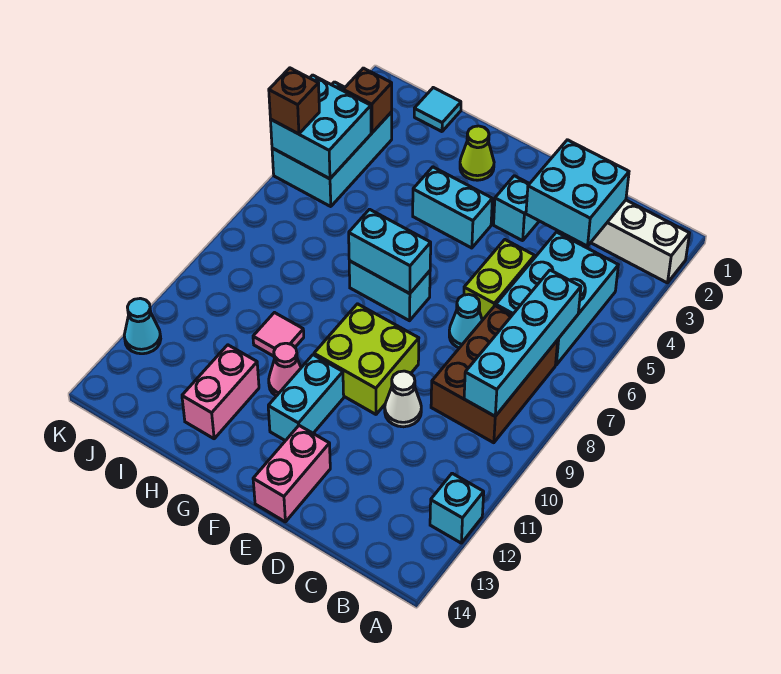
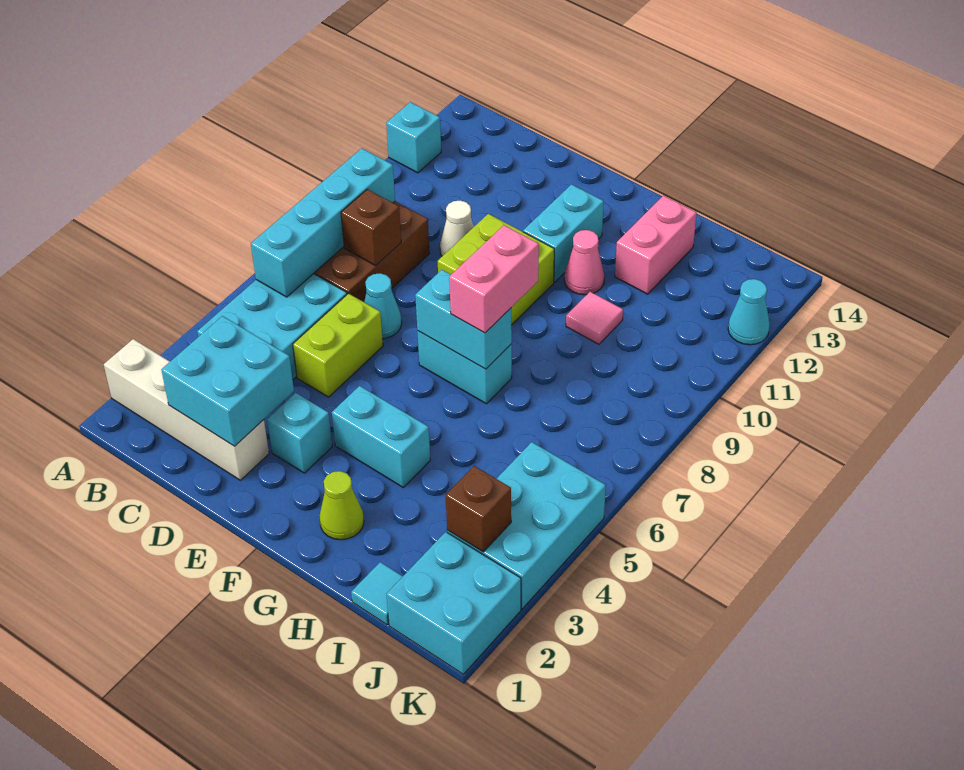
pink 1x2 brick [253,426,330,522] -> pink 1x2 brick moved to [449,225,539,333]
cyan 2x2 brick [270,75,371,179] -> cyan 2x2 brick moved to [386,532,521,674]
brown 1x1 brick [269,68,319,134] -> brown 1x1 brick moved to [341,189,401,266]

